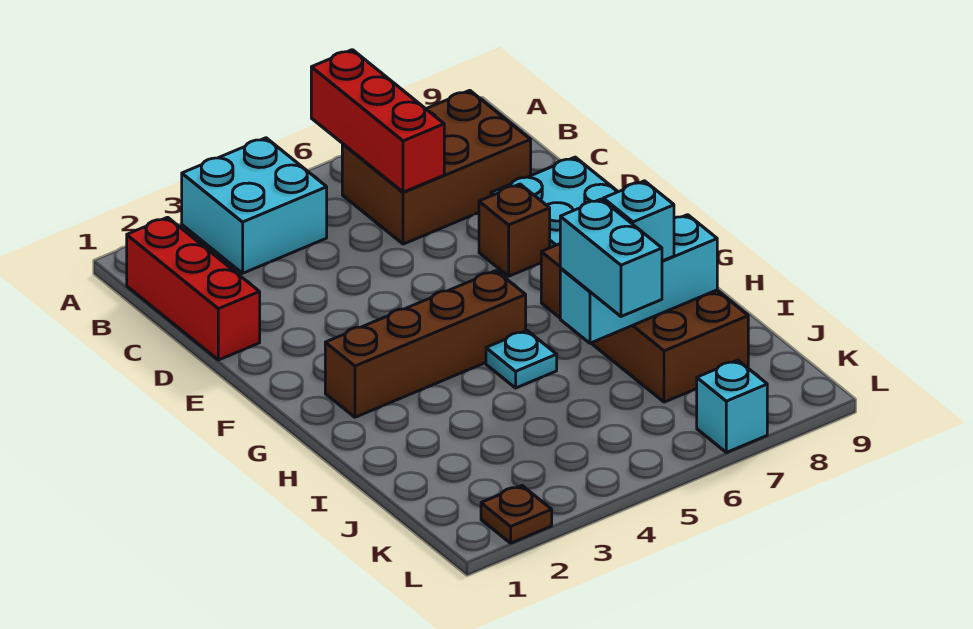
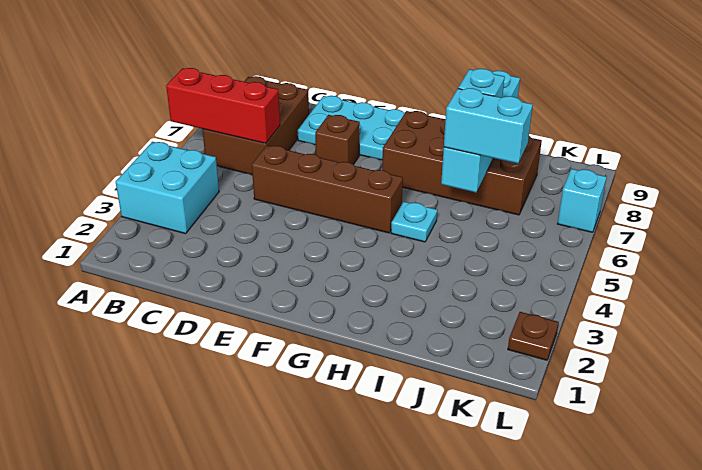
red 1x3 brick [127,217,260,360] -> none
brown 1x4 brick [325,271,526,417] -> brown 1x4 brick turned to [252,145,403,233]
cyan 1x3 brick [560,215,717,343] -> cyan 1x4 brick [441,71,520,193]

